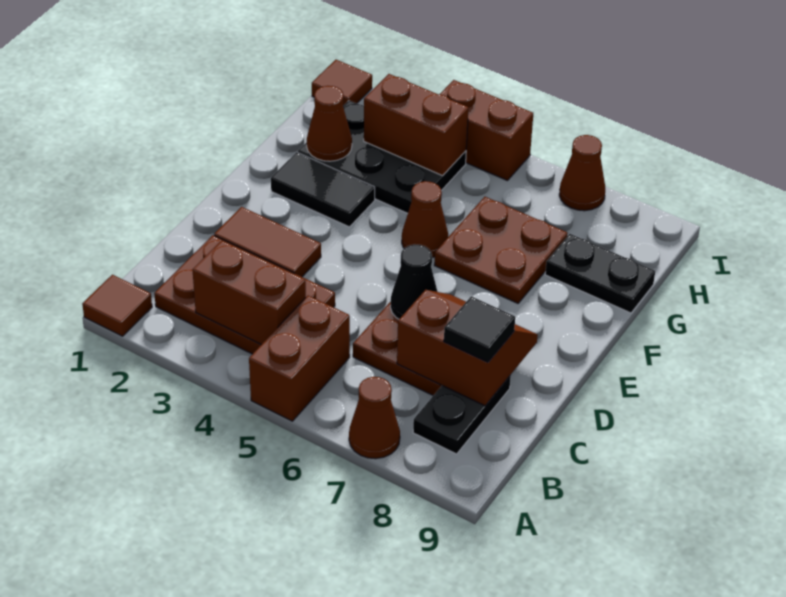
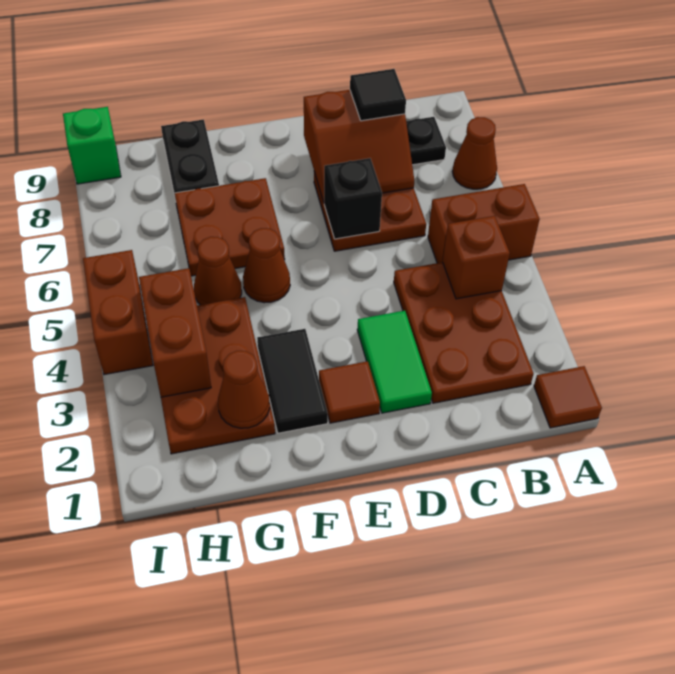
brown 1x2 brick [192,240,306,345] -> brown 1x1 brick [443,216,510,299]
brown 2x2 slope [397,290,538,406] -> brown 2x2 slope turned to [304,90,414,202]
brown 1x2 tile [214,207,321,277] -> green 1x2 tile [357,311,432,413]
black 1x1 cone [390,244,438,319] -> black 1x1 brick [324,158,382,239]
black 2x3 plate [298,101,466,213] -> brown 2x3 plate [161,297,275,454]
brown 1x1 tile [312,60,372,106] -> brown 1x1 tile moved to [319,361,380,423]
brown 1x1 cone [559,135,605,211] -> brown 1x1 cone moved to [194,237,242,305]
none -> green 1x1 brick [63,107,121,184]

